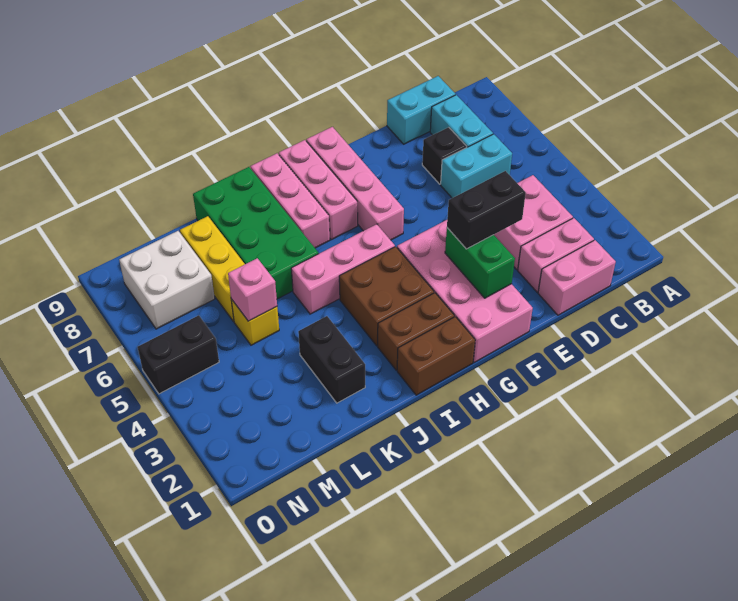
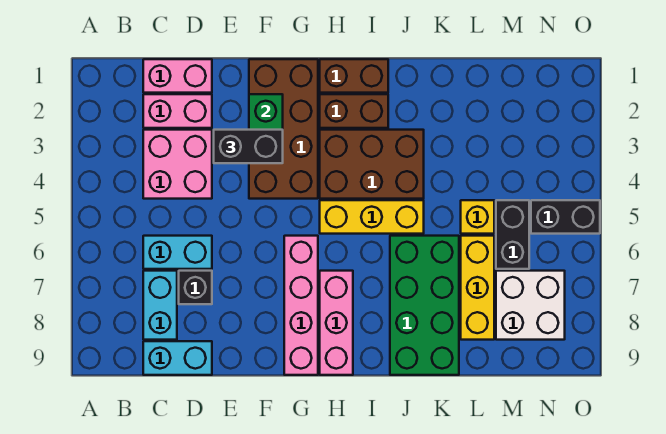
pink 2x4 brick [397,220,533,362] -> brown 2x4 brick [249,59,318,199]
brown 2x2 brick [339,247,434,346] -> brown 2x3 brick [320,130,424,199]
pink 1x3 brick [291,224,395,314] -> yellow 1x3 brick [320,200,424,234]
pink 1x3 brick [251,153,330,248] -> none
black 1x2 brick [298,316,365,403] -> black 1x2 brick moved to [496,200,529,269]
pink 1x1 brick [228,258,277,321] -> none

